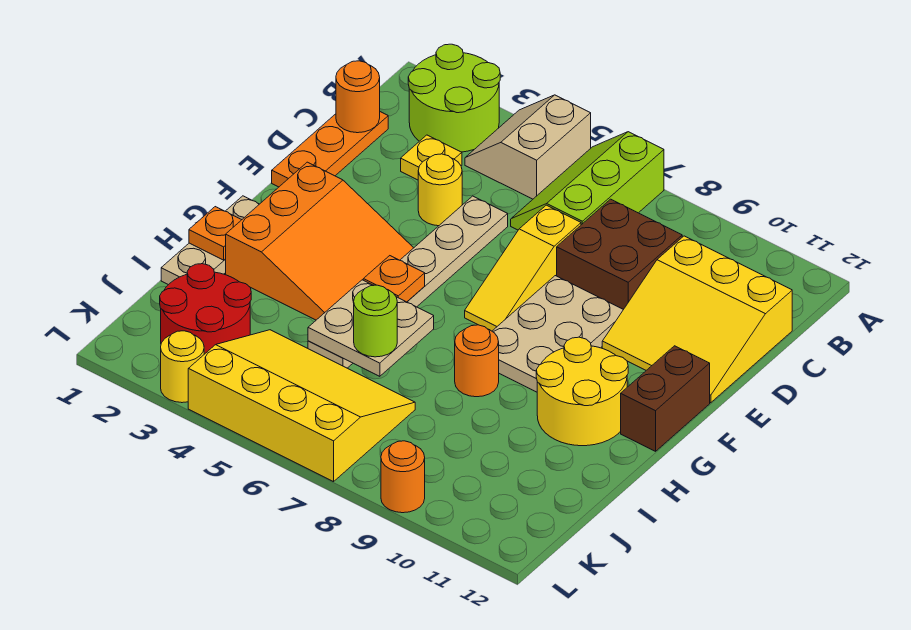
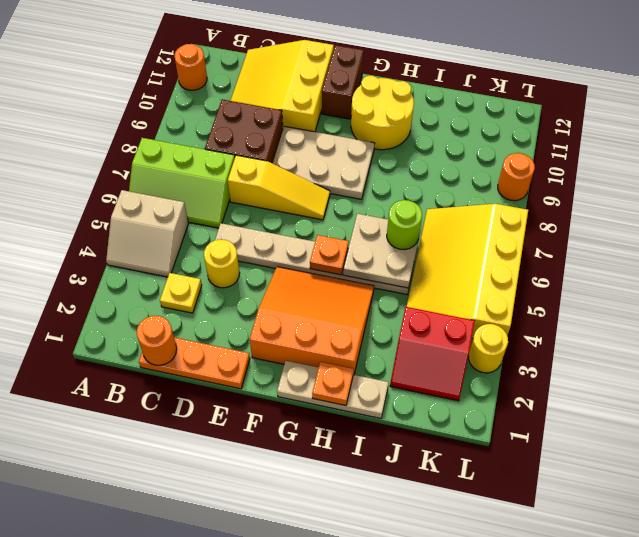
lime 2x2 round brick [408,44,500,152] -> none
yellow 3x3 slope [602,236,792,403] -> yellow 3x3 slope turned to [230,40,334,132]
brown 1x2 brick [621,346,710,451] -> brown 1x2 brick turned to [322,45,364,119]
orange 1x1 round brick [455,325,499,397] -> orange 1x1 round brick moved to [174,44,207,90]
red 2x2 round brick [160,264,251,354] -> red 2x2 slope [390,307,475,401]

